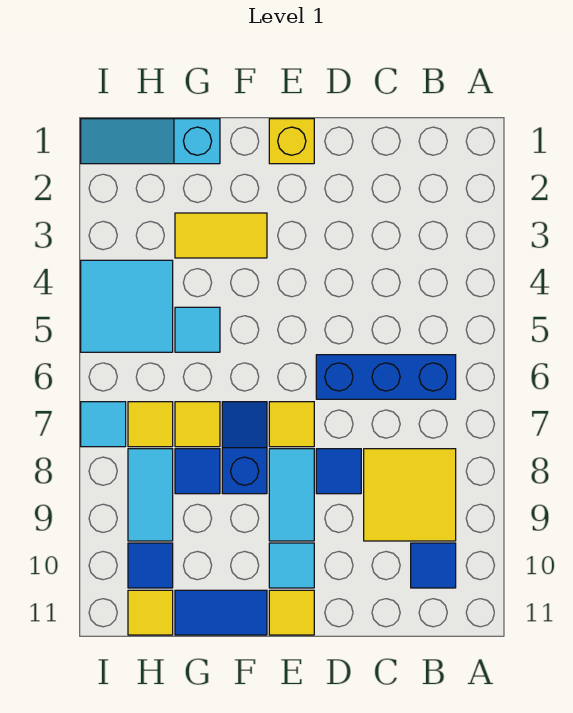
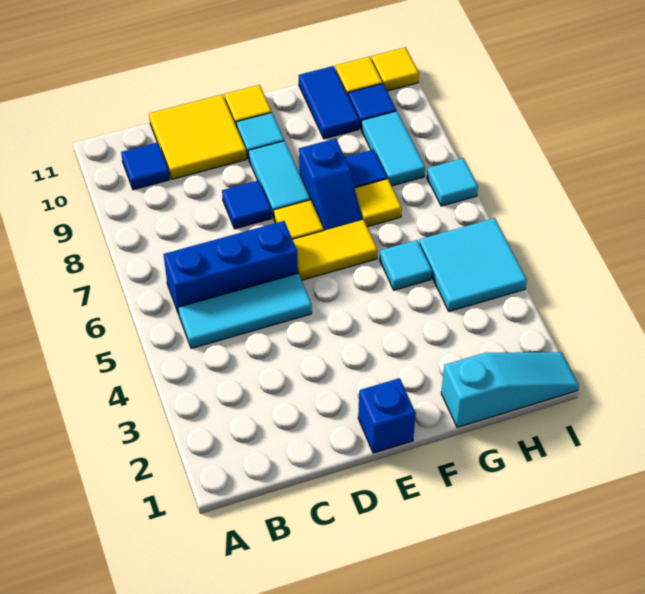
none -> cyan 1x3 tile [178,274,312,348]
yellow 2x2 tile [364,449,456,541] -> yellow 2x2 tile moved to [149,95,246,179]
yellow 1x1 brick [269,119,314,164] -> blue 1x1 brick [358,378,416,453]
yellow 1x2 tile [175,213,267,258] -> yellow 1x2 tile moved to [293,220,377,280]
blue 1x2 tile [175,590,267,635] -> blue 1x2 tile turned to [299,66,359,139]
yellow 1x1 tile [128,402,173,447] -> yellow 1x1 tile moved to [371,47,419,91]

